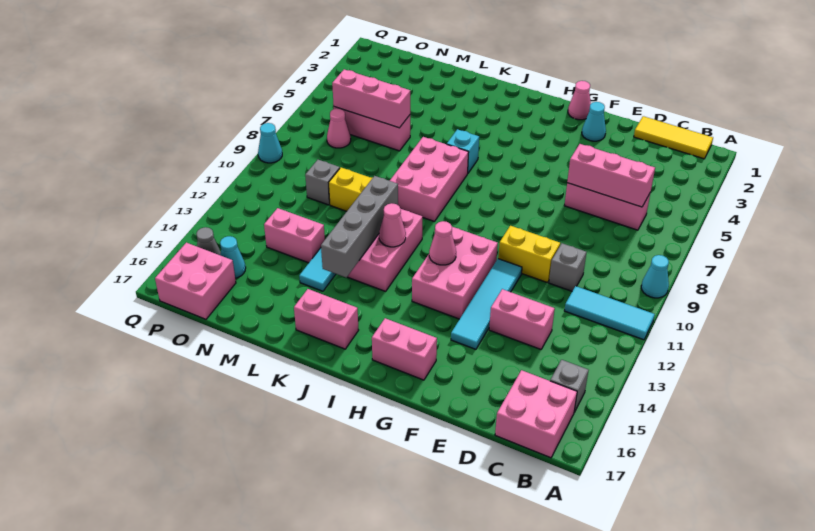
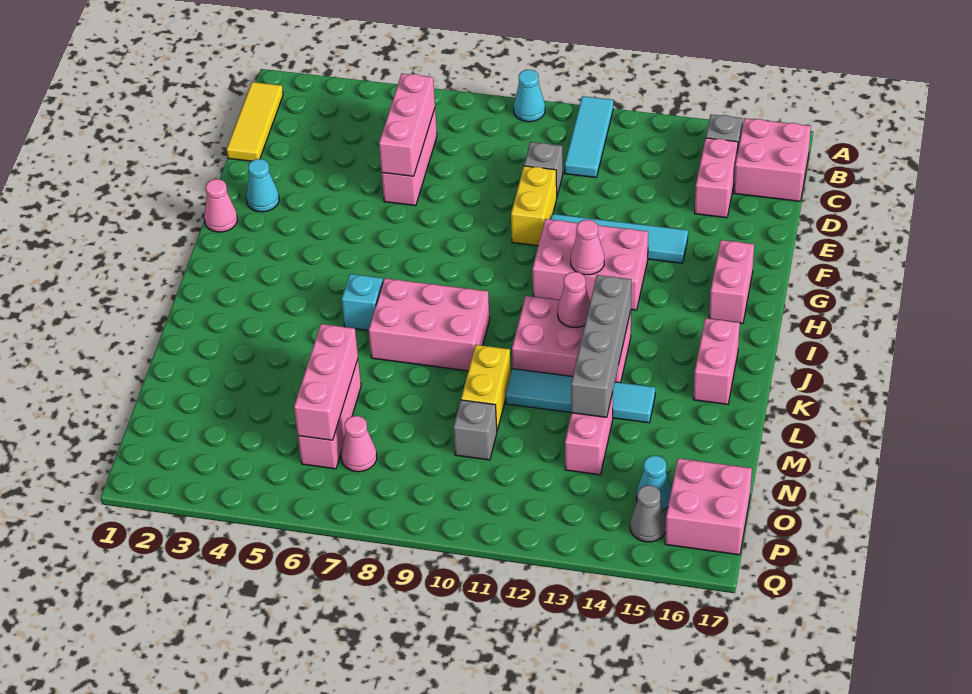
pink 1x2 brick [489,289,555,349] -> pink 1x2 brick moved to [695,138,738,218]
grey 1x4 brick [321,176,398,277] -> grey 1x4 brick turned to [571,275,631,417]
cyan 1x1 cone [258,123,282,163] -> none

